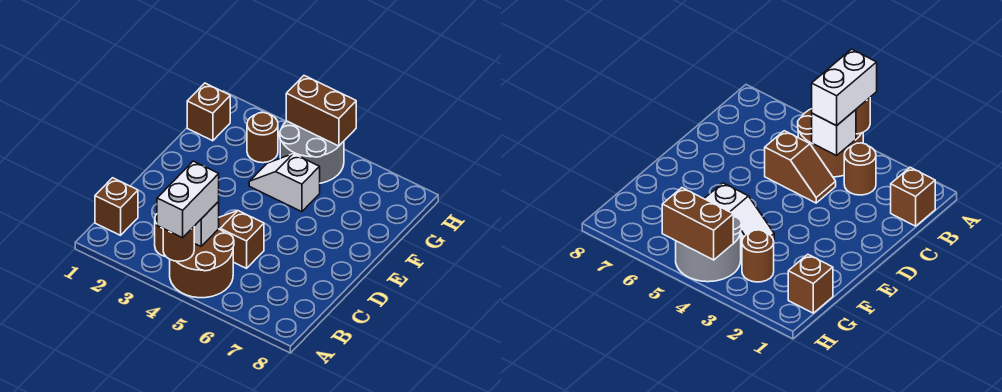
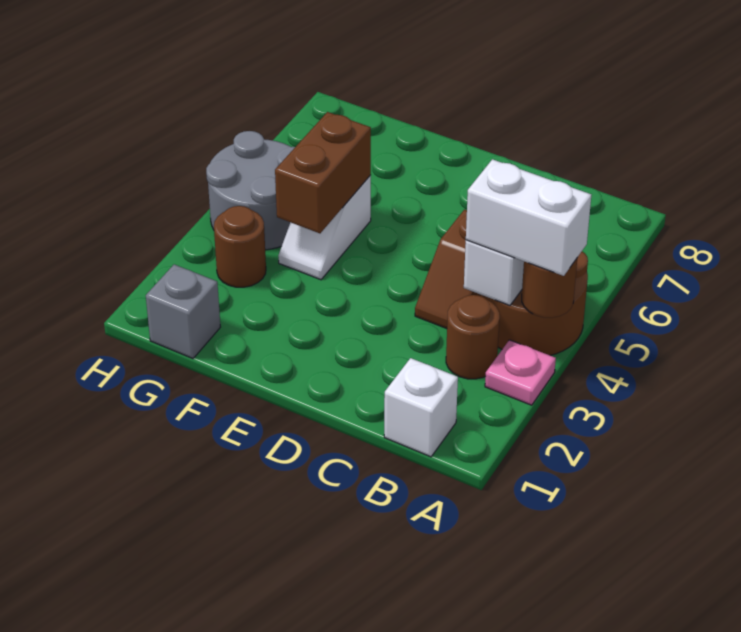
none -> pink 1x1 plate [485,340,556,405]
brown 1x1 brick [95,178,138,235] -> white 1x1 brick [384,358,458,457]
brown 1x1 brick [187,83,230,141] -> grey 1x1 brick [146,264,220,359]
brown 1x2 brick [286,76,356,146] -> brown 1x2 brick moved to [275,112,371,233]

